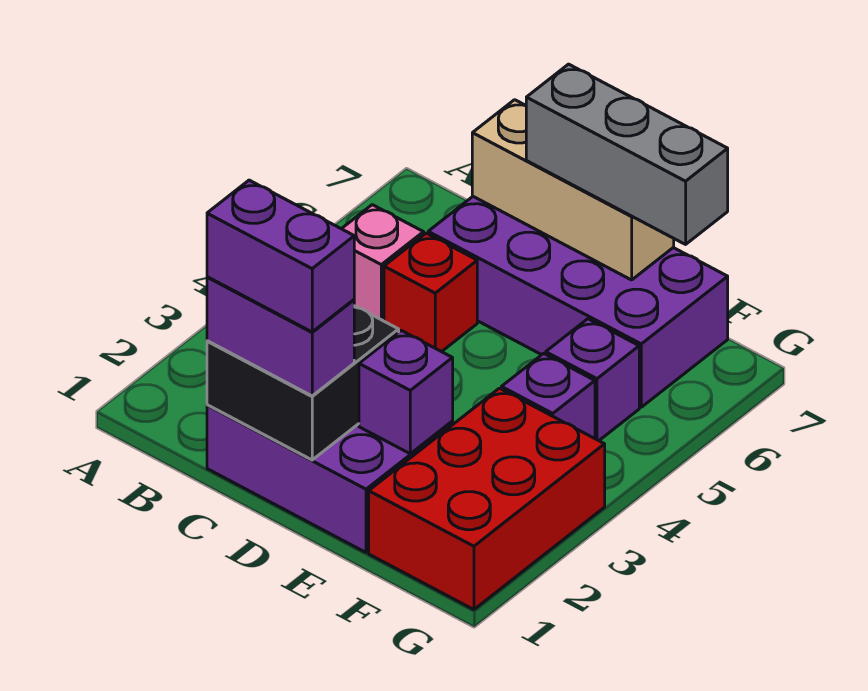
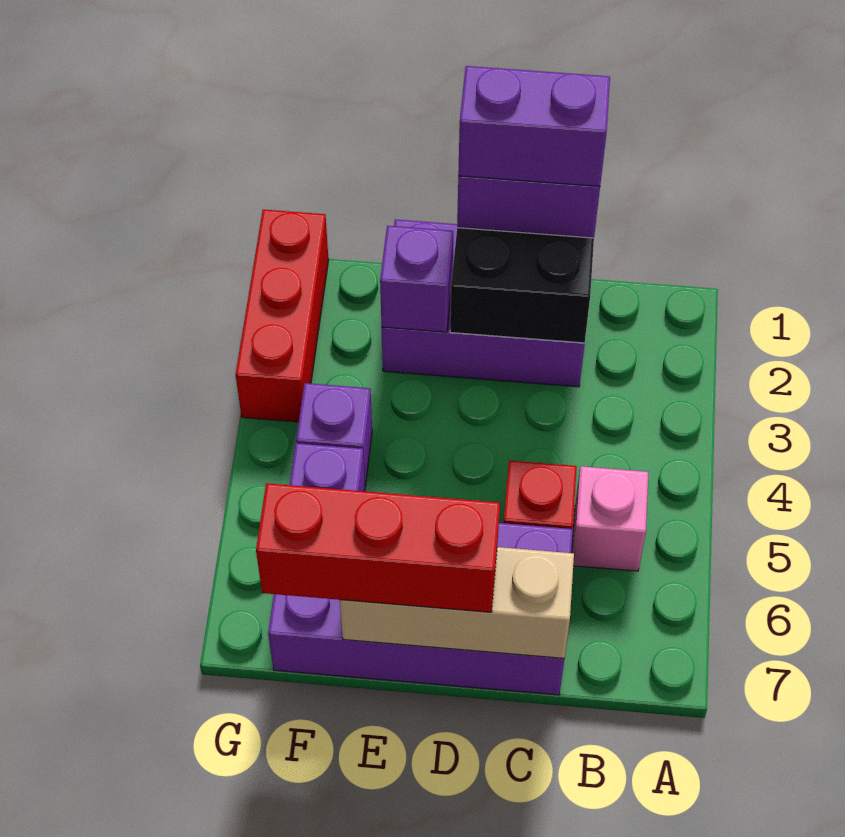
grey 1x3 brick [526,64,728,244] -> red 1x3 brick [256,483,500,612]
red 2x3 brick [369,388,605,610] -> red 1x3 brick [236,210,329,422]

